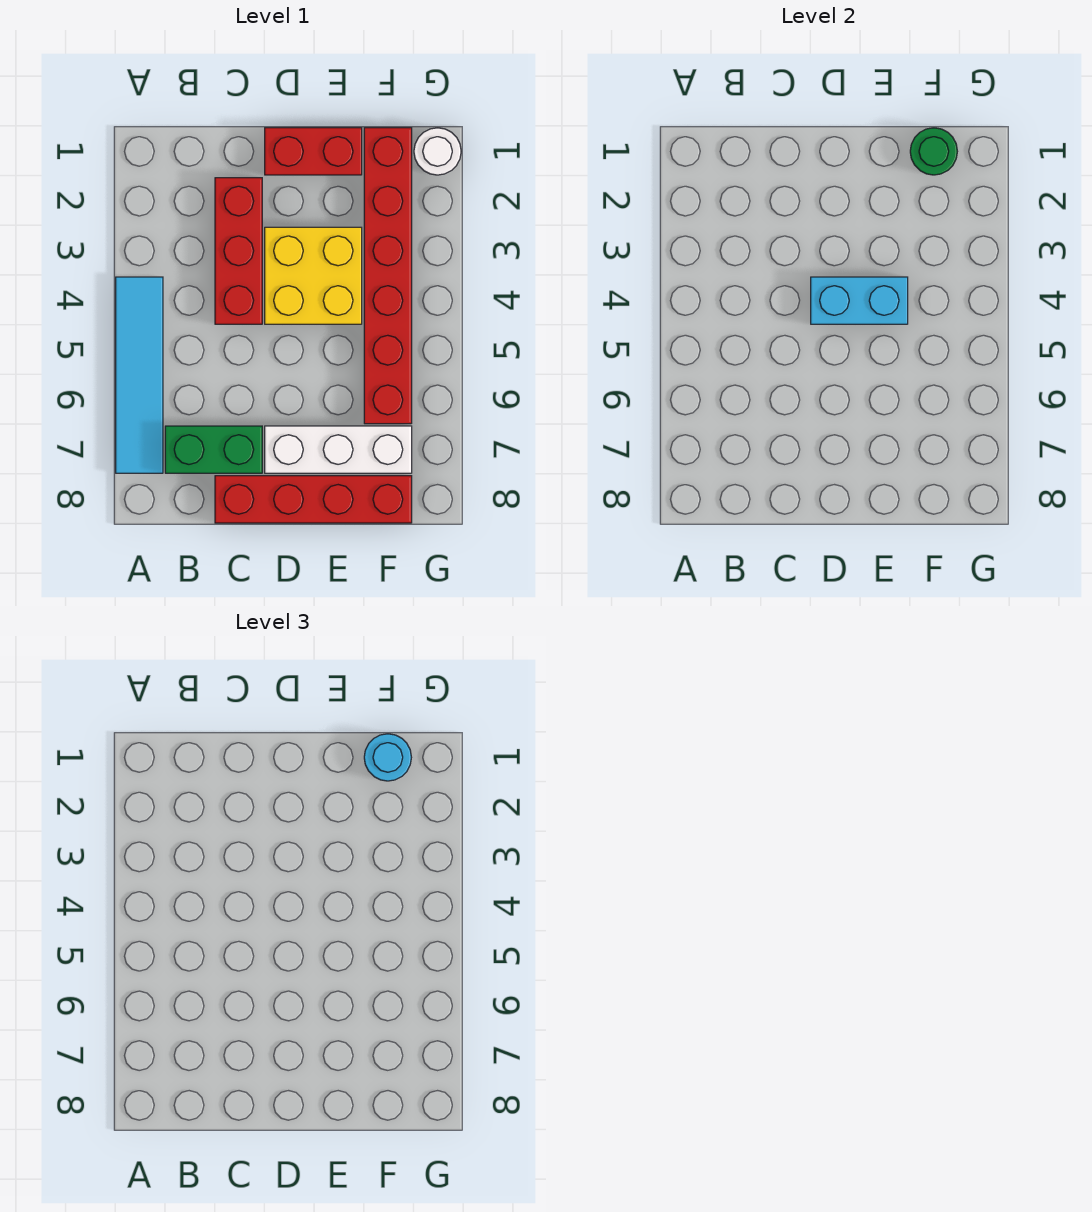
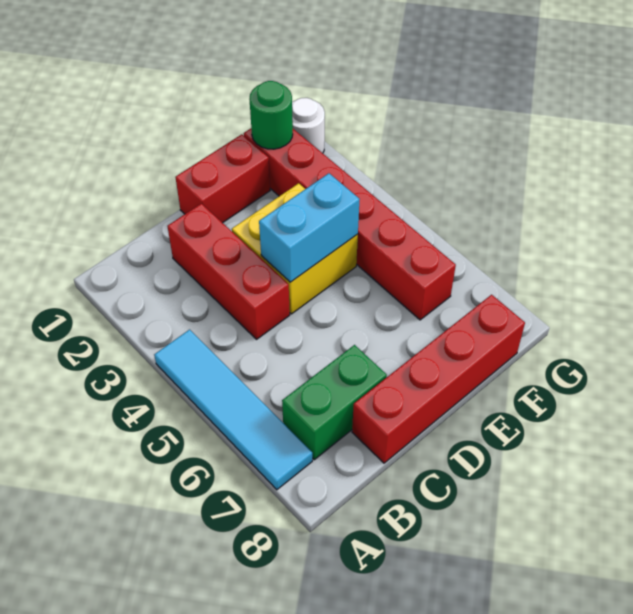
white 1x3 brick [265,426,412,473] -> none
cyan 1x1 round brick [364,734,411,781] -> none

